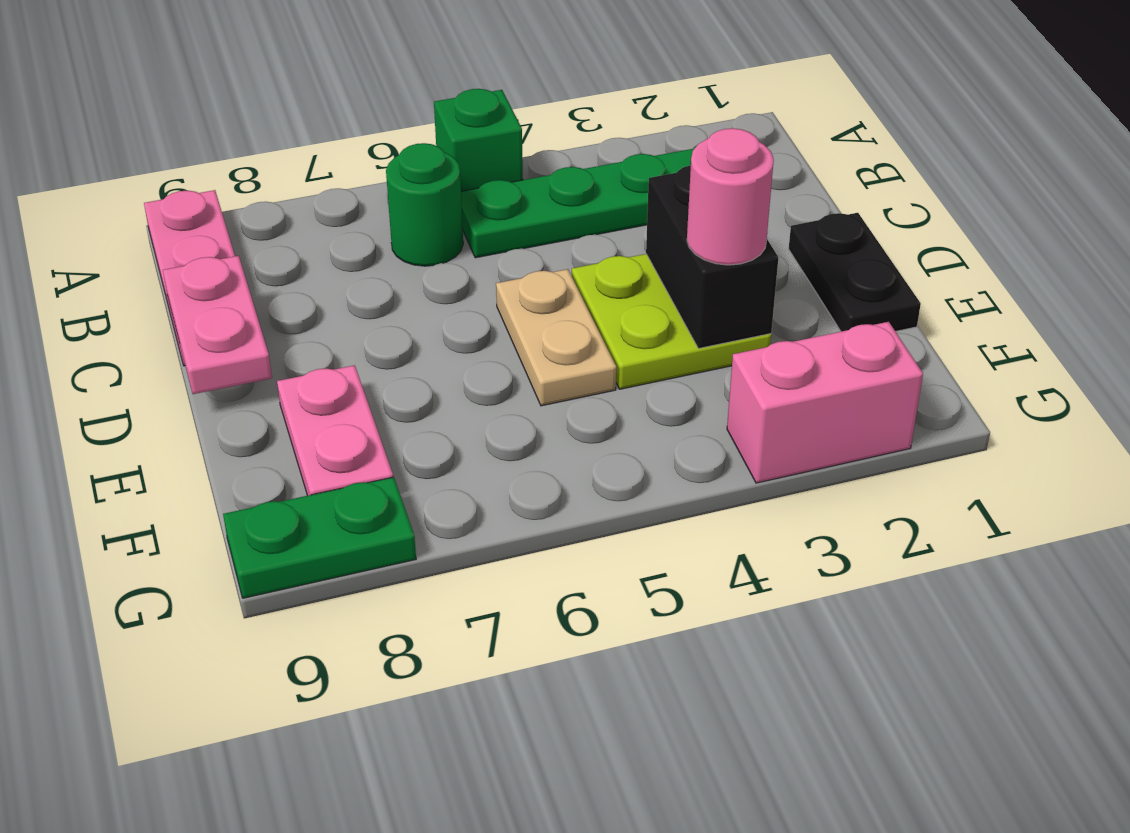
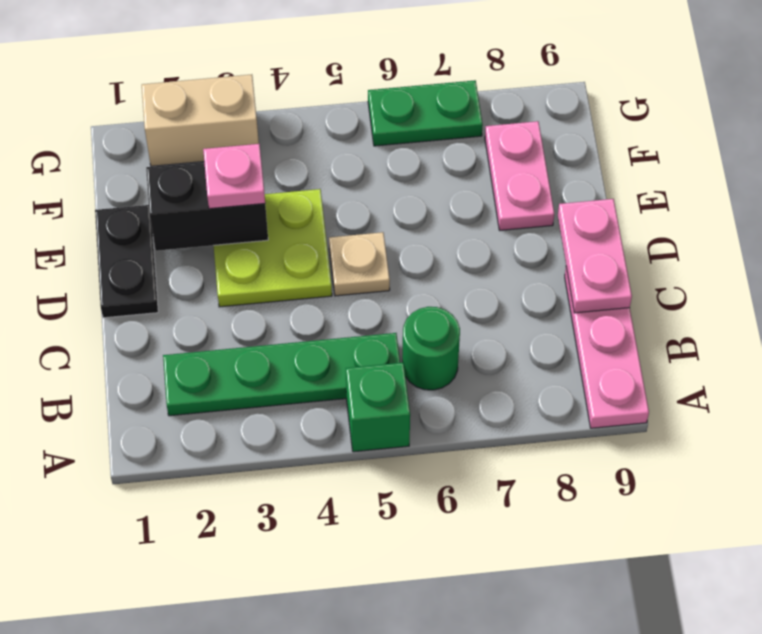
black 1x2 brick [646,165,778,349] -> black 1x2 brick turned to [146,162,268,251]
tan 1x2 plate [496,269,616,406] -> tan 1x1 plate [329,232,390,296]
pink 1x1 round brick [687,128,774,265] -> pink 1x1 plate [203,144,265,209]
pink 1x2 brick [727,322,923,483] -> tan 1x2 brick [142,75,259,166]
green 1x2 plate [223,477,416,598] -> green 1x2 plate moved to [368,80,483,146]

